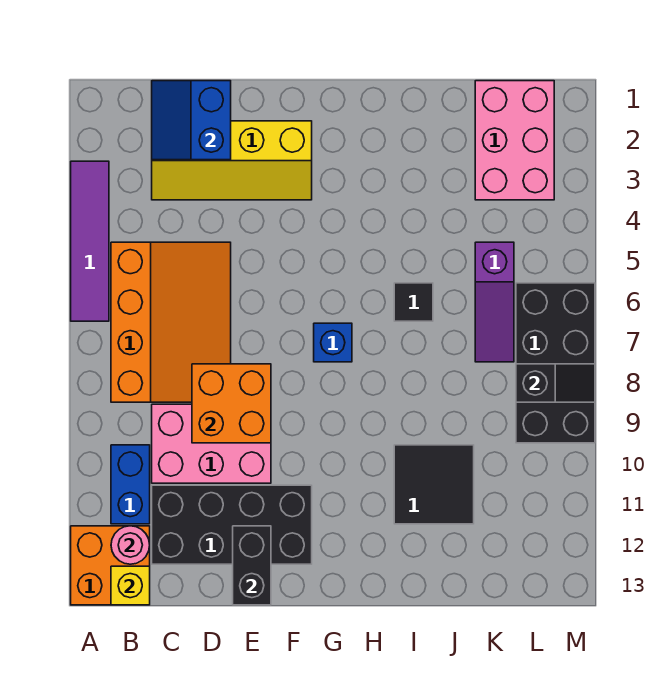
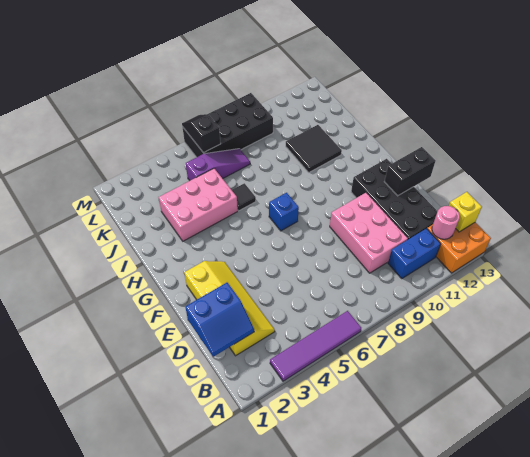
orange 3x4 slope [111,242,231,402] -> none
orange 2x2 brick [192,364,271,443] -> none
pink 2x3 brick [475,81,554,200] -> pink 2x3 brick moved to [159,169,238,241]
black 1x2 slope [516,364,595,402] -> black 1x2 slope moved to [182,114,221,153]

